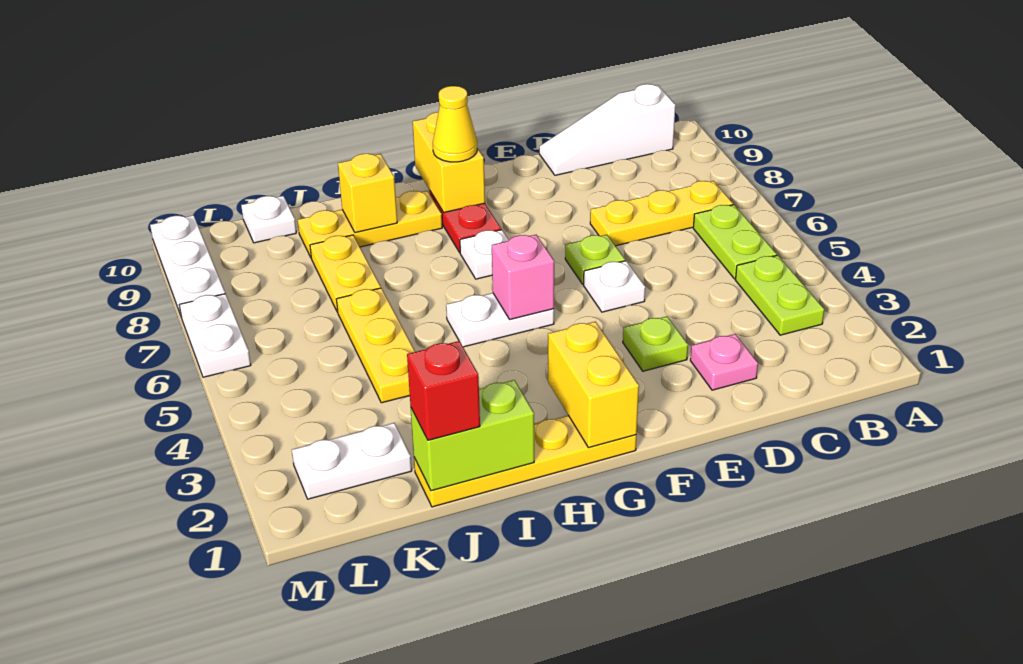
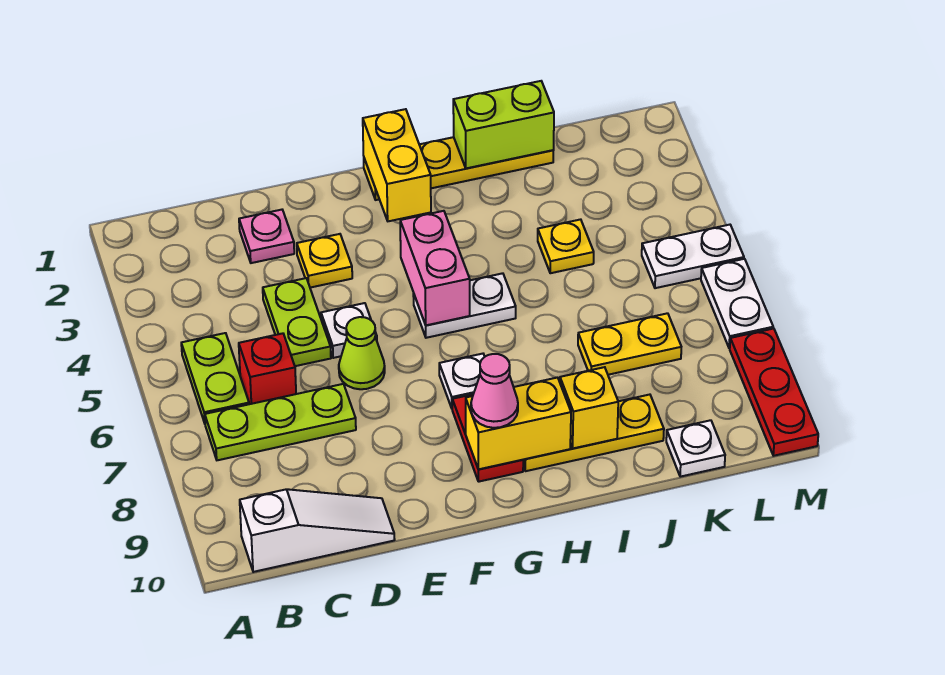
lime 1x2 plate [736,255,824,335] -> lime 1x2 plate moved to [263,278,331,366]
yellow 1x3 plate [590,181,733,246] -> lime 1x3 plate [205,384,356,460]
lime 1x1 plate [623,316,688,371] -> yellow 1x1 plate [297,234,352,288]
lime 1x1 plate [565,235,625,284] -> lime 1x1 cone [339,317,385,389]
pink 1x1 brick [492,235,554,319] -> pink 1x2 brick [400,211,470,325]
yellow 1x2 brick [413,112,485,212] -> yellow 1x2 brick turned to [466,378,571,469]
yellow 1x1 cone [433,86,477,162] -> pink 1x1 cone [471,354,518,428]
red 1x1 brick [407,341,480,440] -> red 1x1 brick moved to [239,333,296,404]
yellow 1x3 plate [336,288,415,403] -> yellow 1x1 plate [538,219,594,273]
yellow 1x2 plate [310,235,381,312] -> yellow 1x2 plate turned to [578,313,681,375]
white 1x2 plate [292,423,412,499] -> white 1x2 plate moved to [642,225,744,288]
white 1x3 plate [150,215,225,318] -> red 1x3 plate [730,328,818,456]

